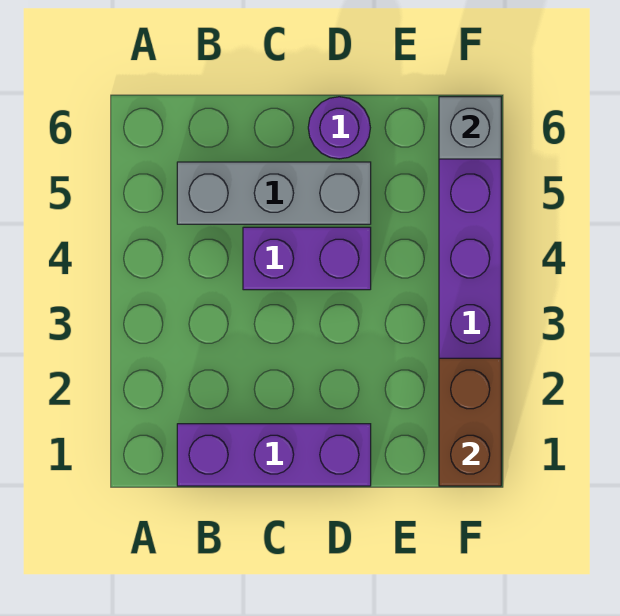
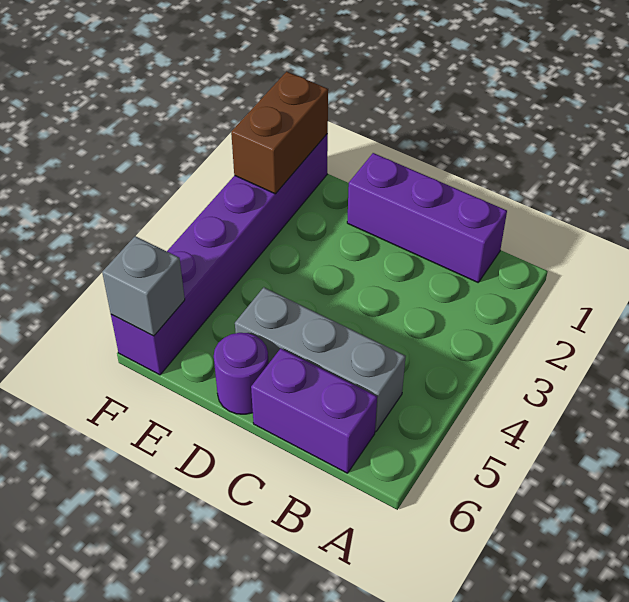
purple 1x2 brick [243,227,371,290] -> purple 1x2 brick moved to [251,349,377,473]

